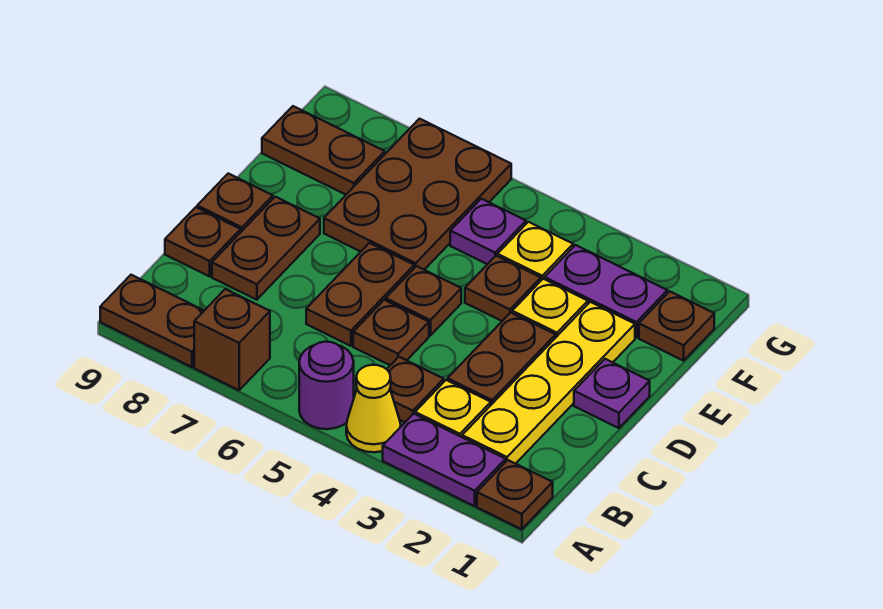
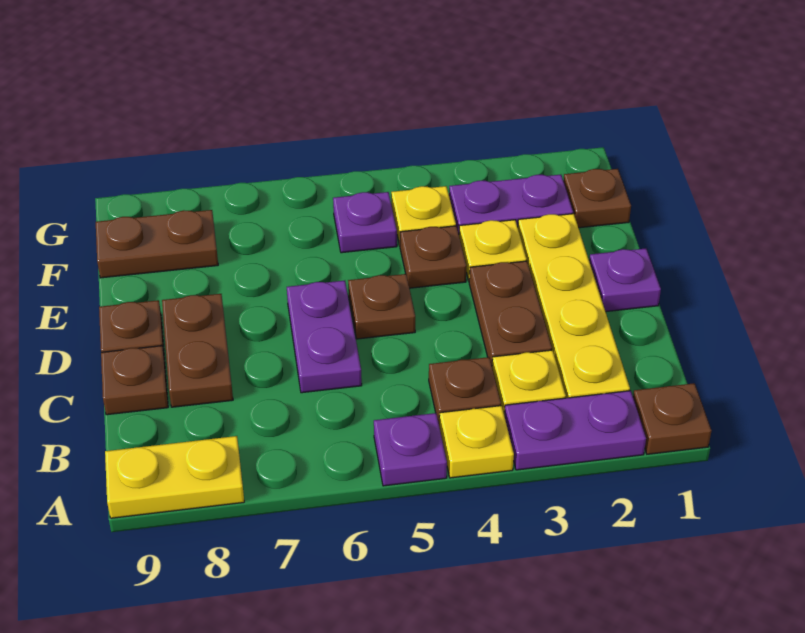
yellow 1x1 cone [346,365,401,452] -> yellow 1x1 plate [439,406,514,478]
purple 1x1 round brick [299,342,354,429] -> purple 1x1 plate [374,413,447,486]
brown 1x1 brick [194,289,270,390] -> none
brown 1x2 plate [100,275,204,367] -> yellow 1x2 plate [105,436,244,518]
brown 1x1 plate [353,300,429,365] -> none
brown 1x2 plate [306,243,414,346] -> purple 1x2 plate [287,281,362,393]
brown 2x3 plate [324,119,511,270] -> none

